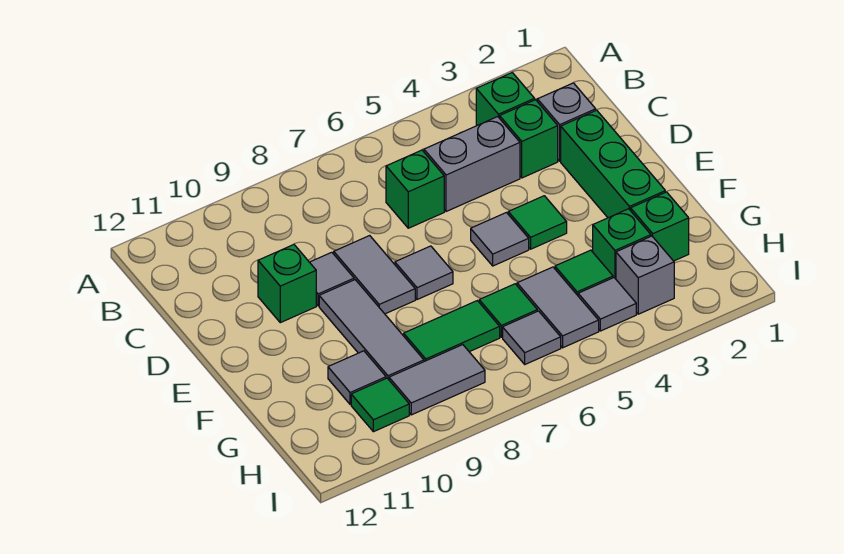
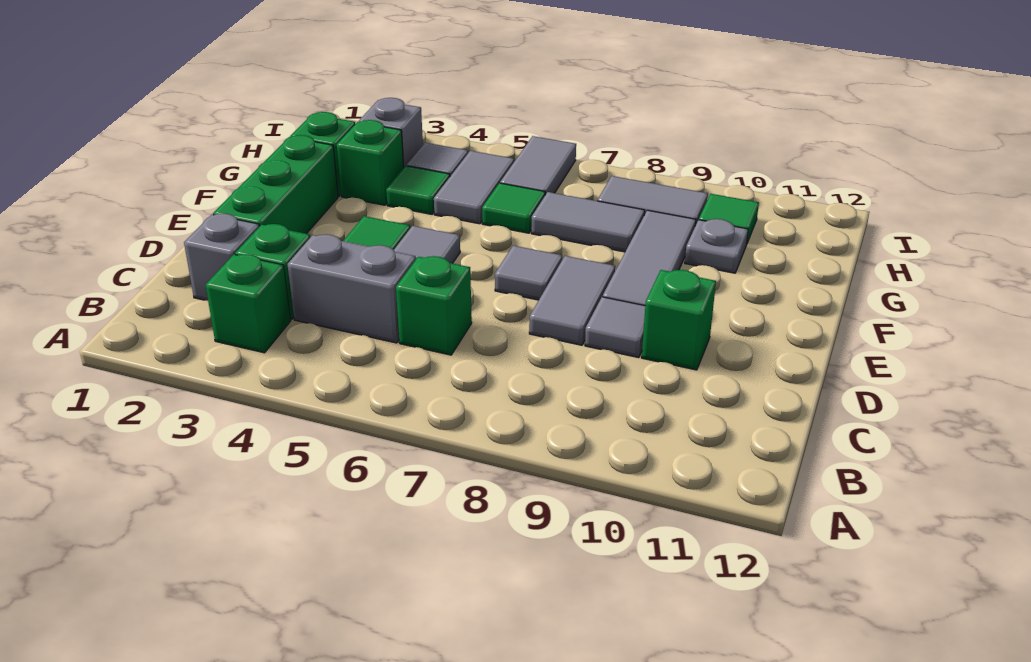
green 1x2 tile [404,301,500,361] -> grey 1x2 tile [531,192,645,252]
grey 1x1 tile [328,351,386,404] -> grey 1x1 plate [685,219,748,273]
grey 1x1 tile [503,311,561,364] -> grey 1x2 tile [500,136,576,195]

